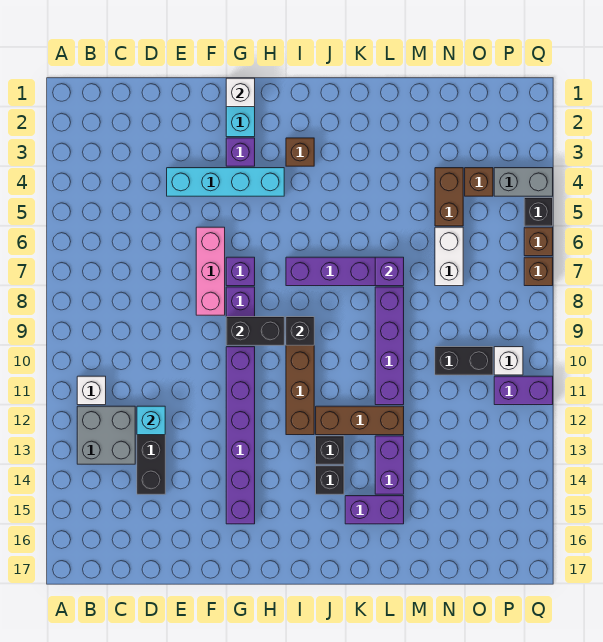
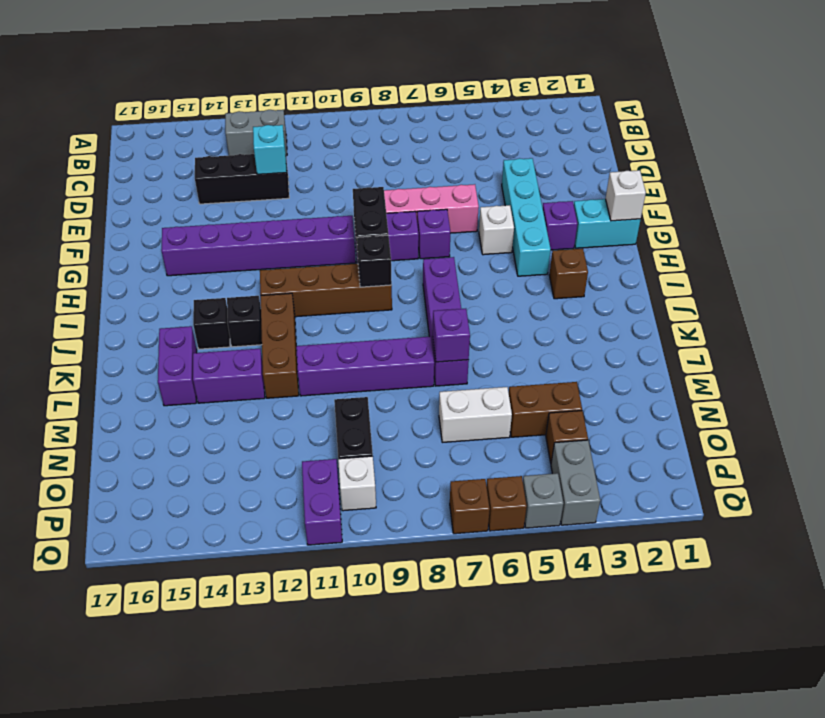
white 1x1 brick [77,376,106,405] -> white 1x1 brick moved to [479,205,514,255]
grey 2x2 brick [77,406,135,464] -> grey 1x2 brick [225,110,287,155]
black 1x1 brick [524,198,553,226] -> grey 1x1 brick [523,473,563,528]

